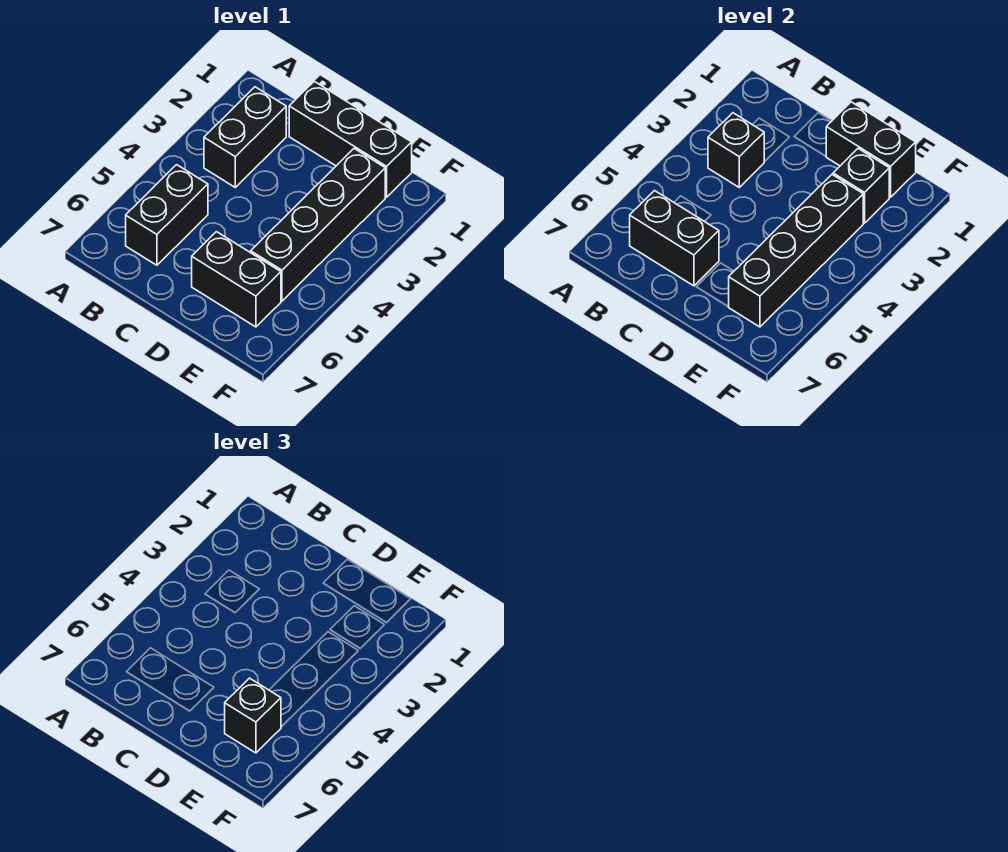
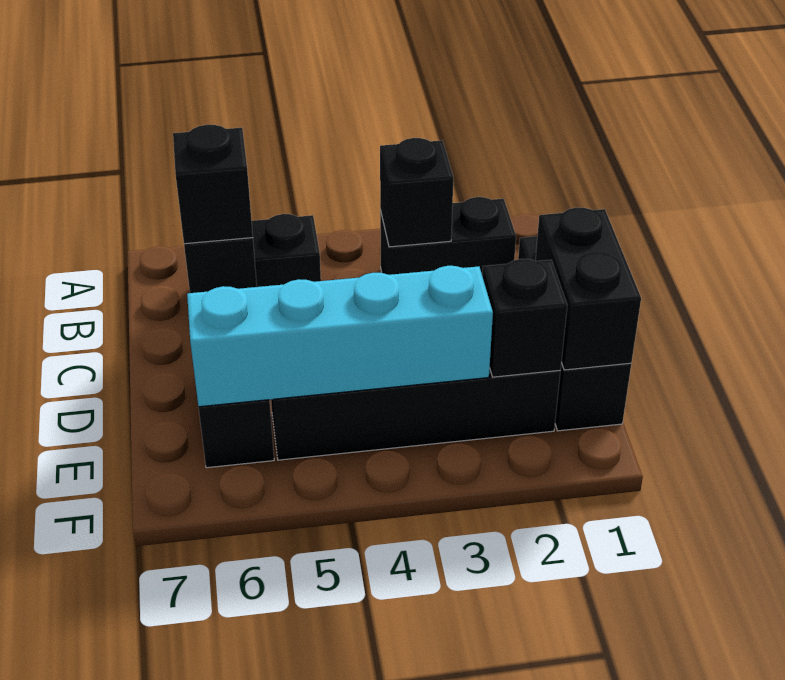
black 1x4 brick [729,175,863,327] -> cyan 1x4 brick [187,266,493,407]
black 1x1 brick [225,678,281,753] -> black 1x1 brick moved to [173,125,253,244]

